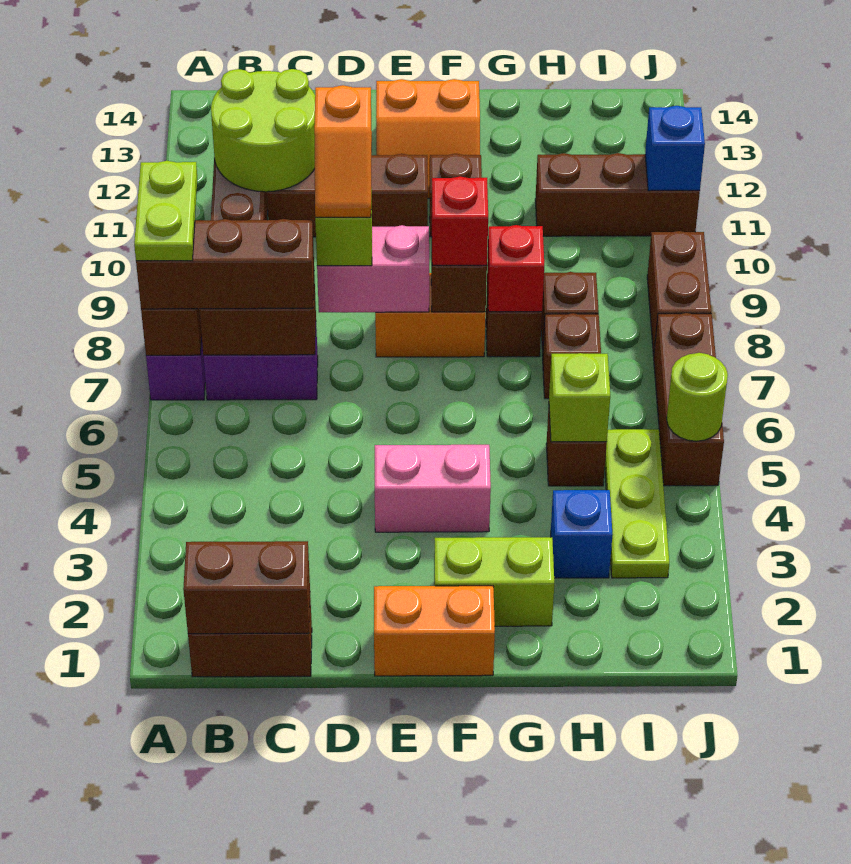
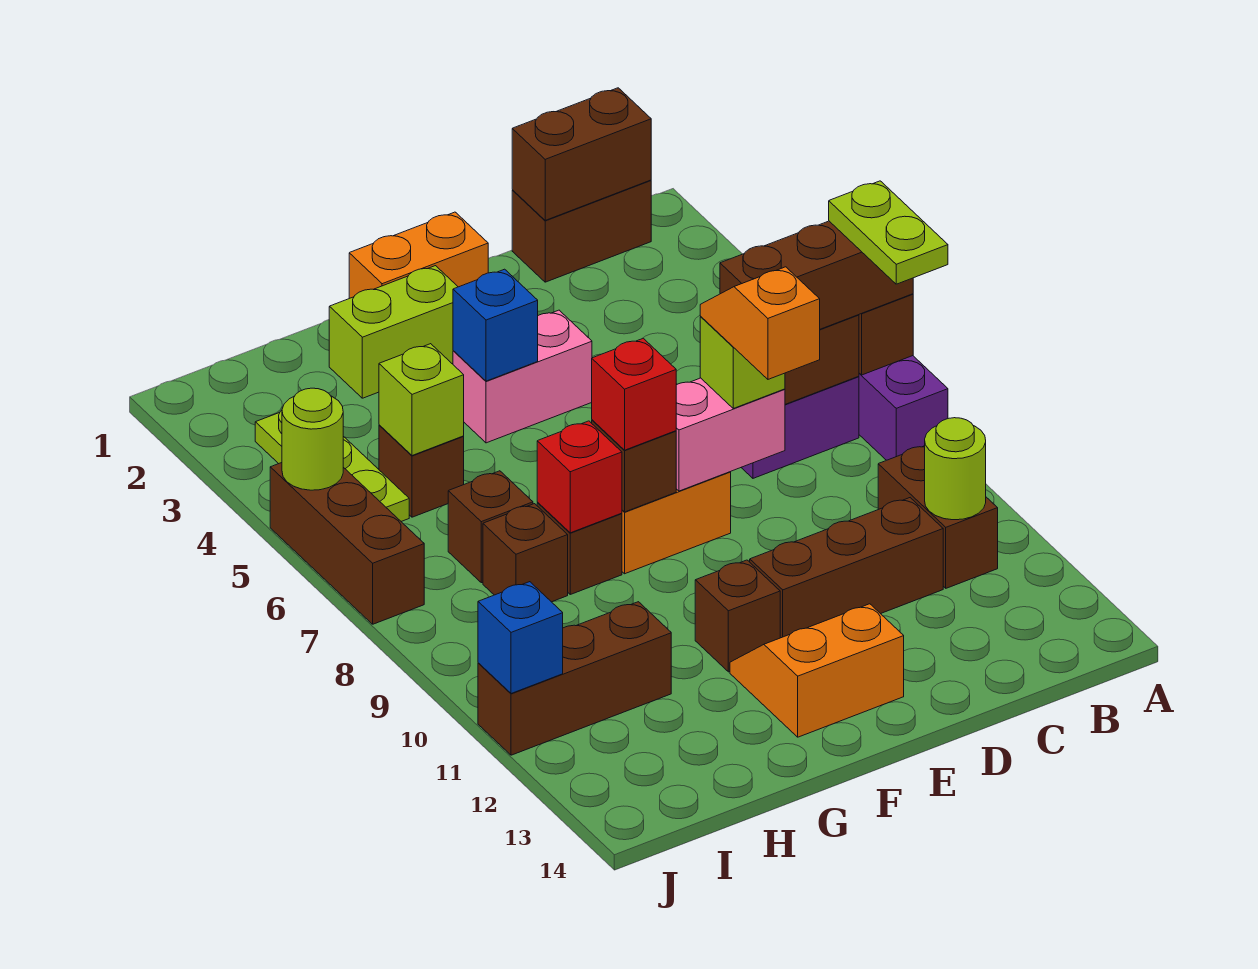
lime 2x2 round brick [211,69,315,192] -> lime 1x1 round brick [925,418,986,520]
blue 1x1 brick [551,490,613,578] -> blue 1x1 brick moved to [453,269,538,381]
brown 1x2 brick [647,231,711,356] -> none

